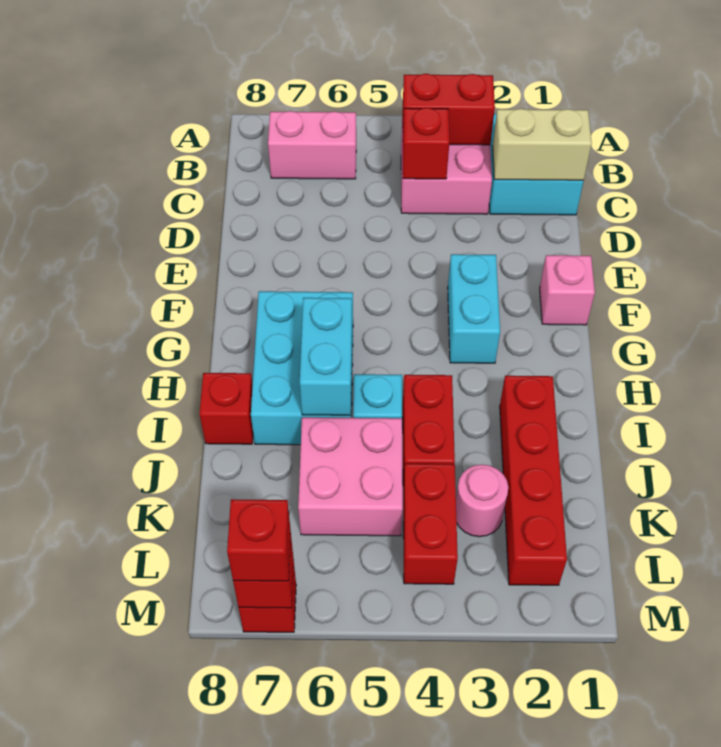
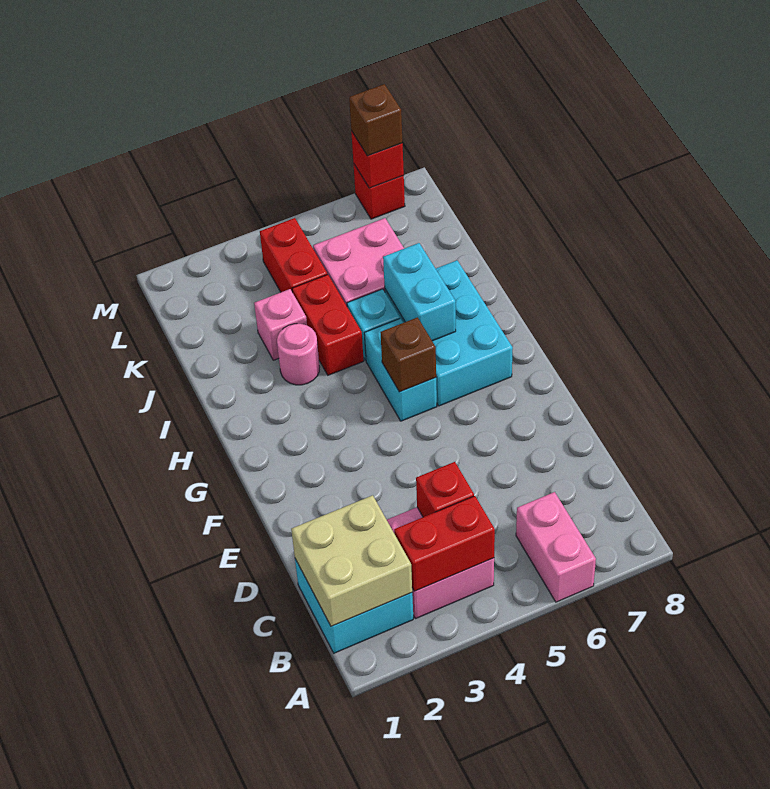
pink 1x2 brick [268,111,356,179] -> pink 1x2 brick turned to [516,492,596,602]
tan 1x2 brick [493,109,592,180] -> tan 2x2 brick [291,495,413,626]
pink 1x1 brick [540,255,595,325] -> pink 1x1 brick moved to [254,289,307,360]
cyan 1x2 brick [448,254,500,363] -> cyan 1x2 brick moved to [364,318,437,421]
none -> brown 1x1 brick [380,317,436,392]
red 1x4 brick [500,376,567,585] -> none
red 1x1 brick [200,373,253,444] -> none
pink 1x1 round brick [456,464,508,537] -> pink 1x1 round brick moved to [277,324,320,385]
red 1x1 brick [227,499,291,581] -> brown 1x1 brick [349,84,402,156]

